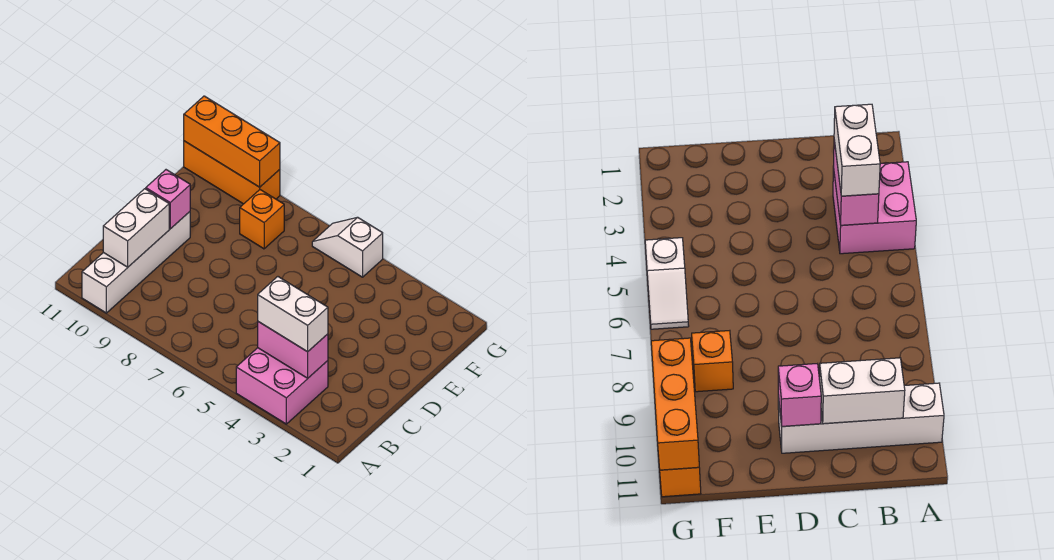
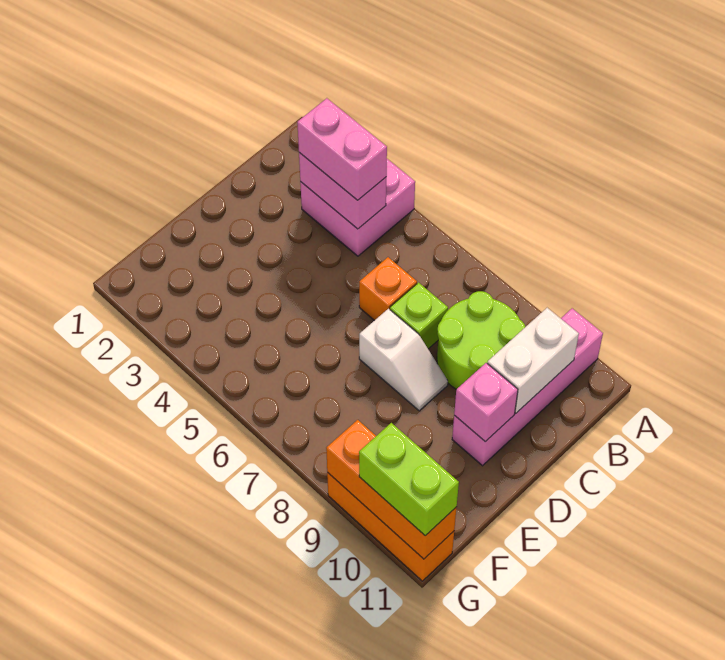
white 1x4 brick [82,212,190,313] -> pink 1x4 brick [452,308,603,466]
white 1x2 brick [258,277,328,352] -> pink 1x2 brick [297,98,387,200]
none -> lime 2x2 round brick [437,291,525,389]
none -> lime 1x1 brick [390,283,448,349]
orange 1x1 brick [240,190,284,249] -> orange 1x1 brick moved to [359,257,417,321]
white 1x2 slope [312,217,383,277] -> white 1x2 slope moved to [359,309,448,411]
none -> lime 1x2 brick [359,423,459,536]

